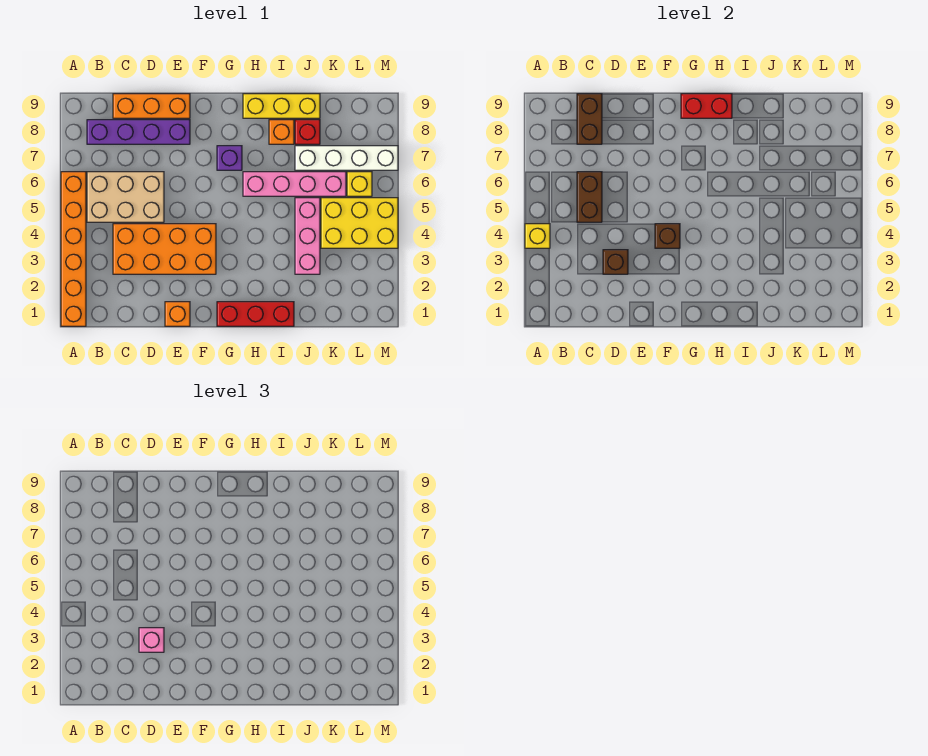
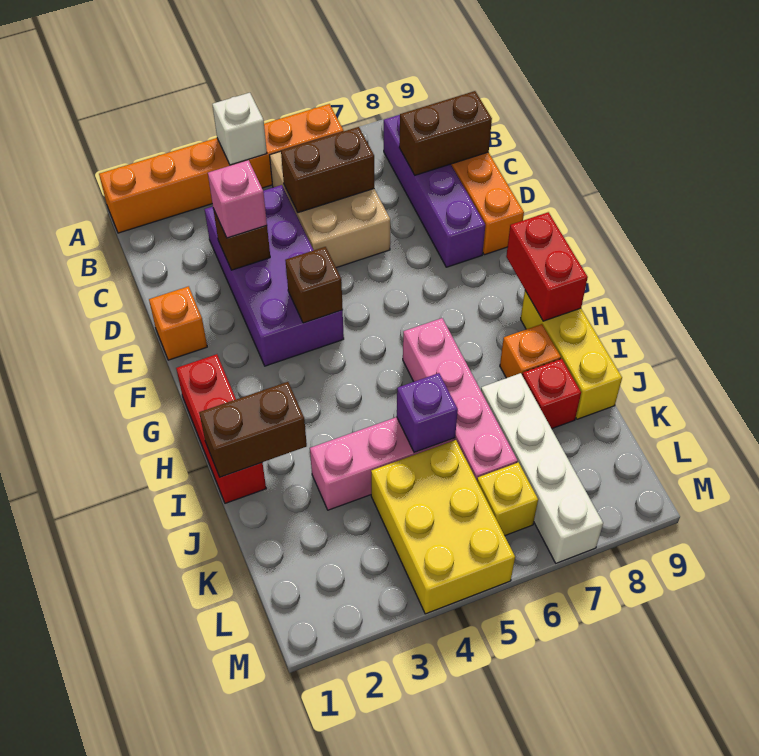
yellow 1x1 brick [525,224,550,248] -> white 1x1 brick [212,93,267,165]
orange 2x4 brick [113,224,216,274] -> purple 2x4 brick [204,185,344,366]
purple 1x1 brick [217,146,242,170] -> purple 1x1 brick moved to [397,373,458,453]
none -> brown 1x2 brick [199,382,307,477]

